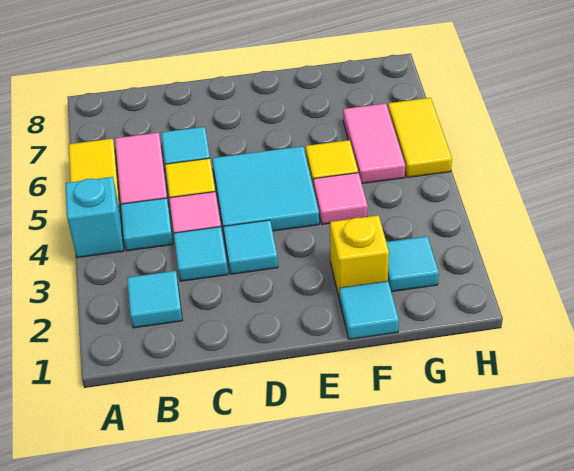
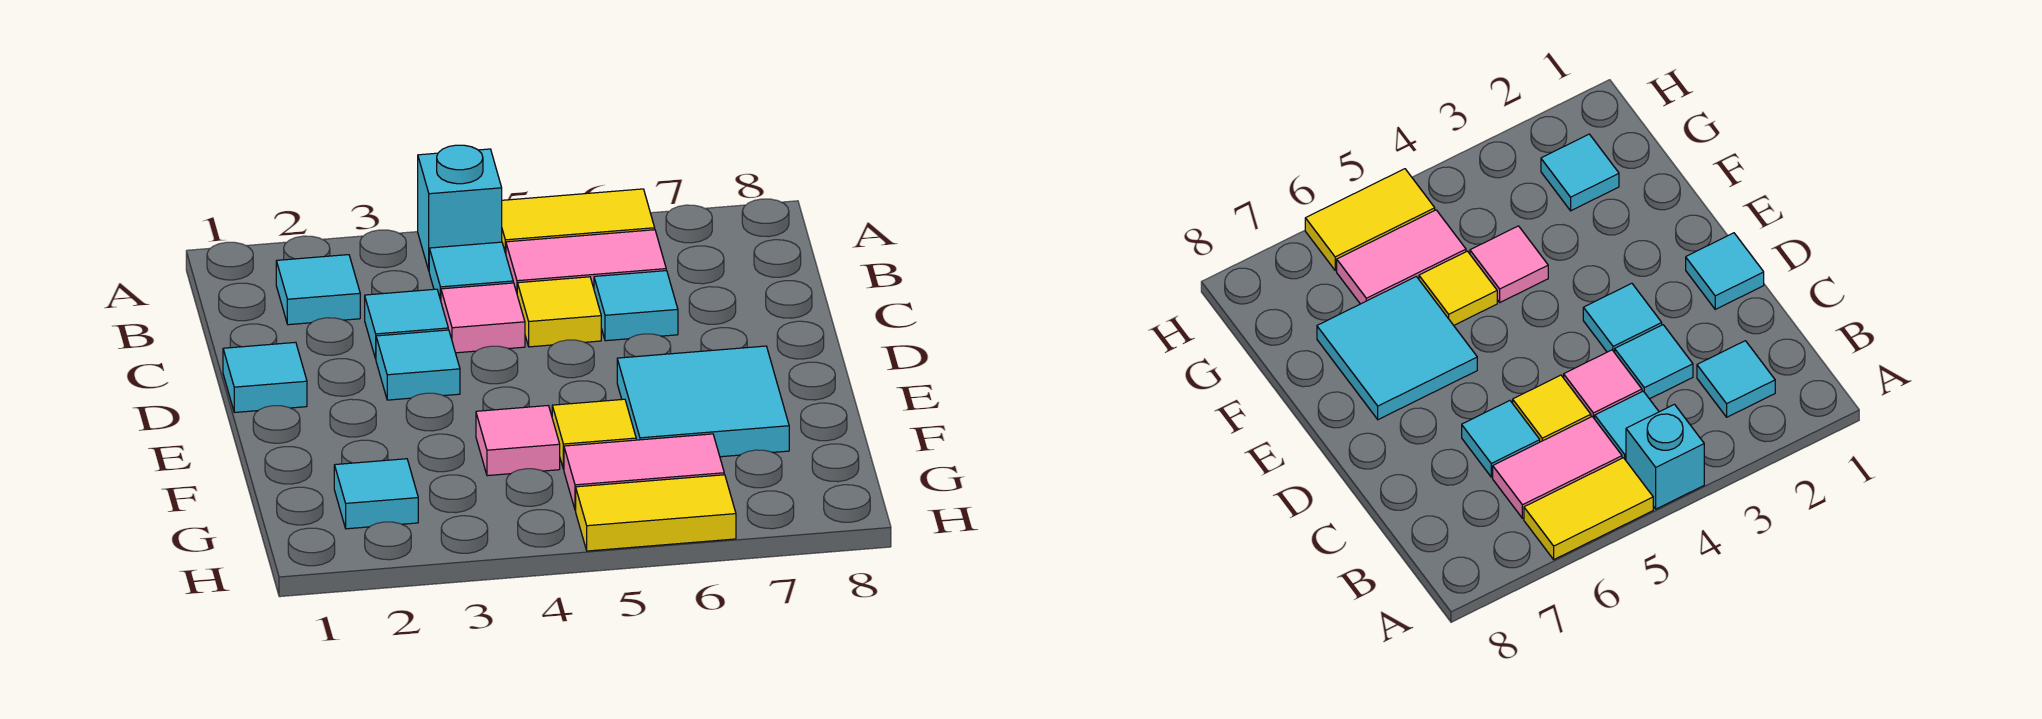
cyan 2x2 tile [212,146,319,231] -> cyan 2x2 tile moved to [617,346,789,457]
cyan 1x1 tile [339,281,399,339] -> cyan 1x1 tile moved to [223,342,307,413]
yellow 1x1 brick [330,215,389,297] -> none

